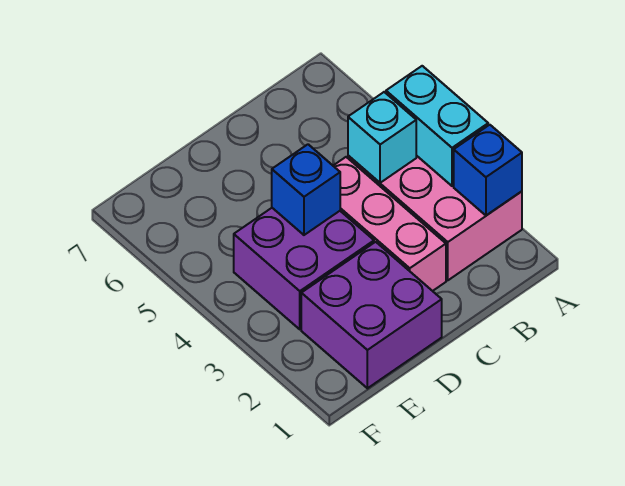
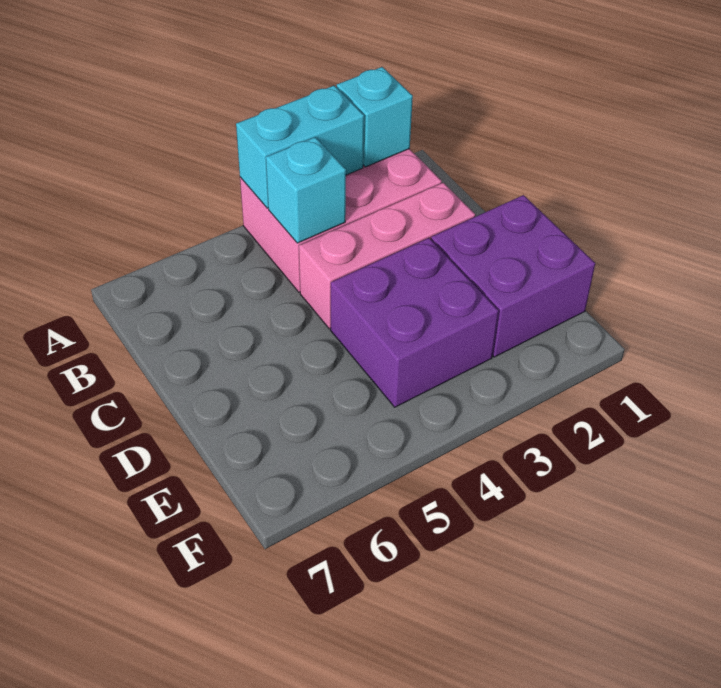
blue 1x1 brick [454,125,522,215] -> cyan 1x1 brick [337,67,413,167]
blue 1x1 brick [272,144,340,235] -> none

